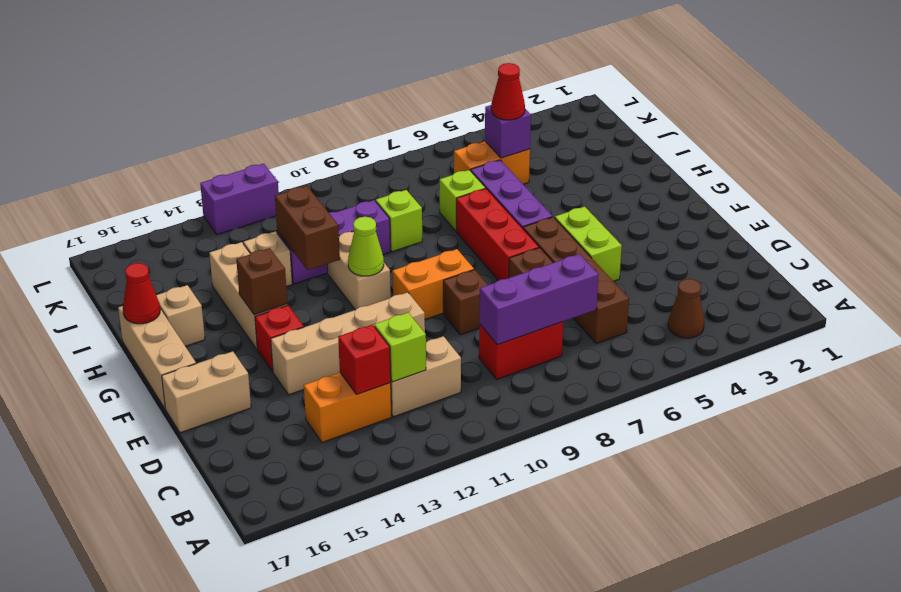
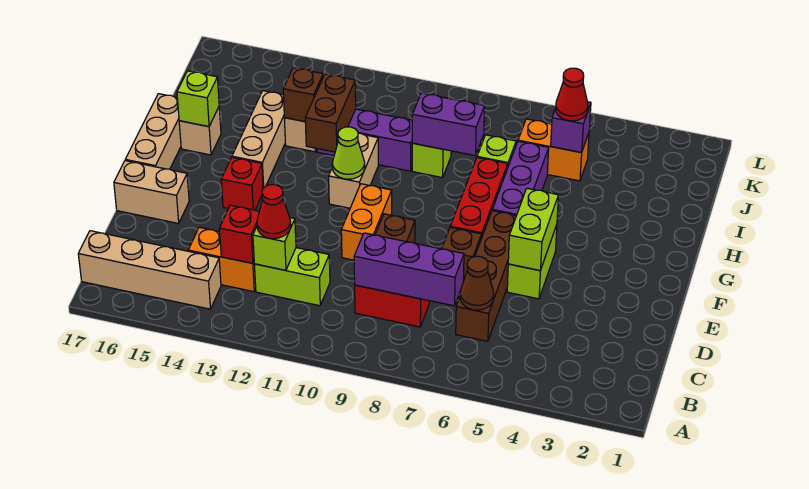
brown 1x1 cone [668,279,704,338] -> brown 1x1 cone moved to [460,256,494,310]
tan 1x2 brick [391,336,461,417] -> lime 1x2 brick [254,248,330,306]
none -> lime 1x2 brick [508,188,558,271]
tan 1x4 brick [271,292,425,395] -> tan 1x4 brick moved to [78,231,221,309]
orange 1x2 brick [392,249,474,319] -> orange 1x2 brick turned to [341,184,392,260]
brown 1x1 brick [236,248,287,315] -> brown 1x1 brick moved to [283,68,323,122]
none -> lime 1x1 brick [177,71,219,127]
red 1x1 cone [123,263,160,324] -> red 1x1 cone moved to [257,185,291,239]
purple 1x2 brick [200,164,279,234] -> purple 1x2 brick moved to [412,93,485,156]

